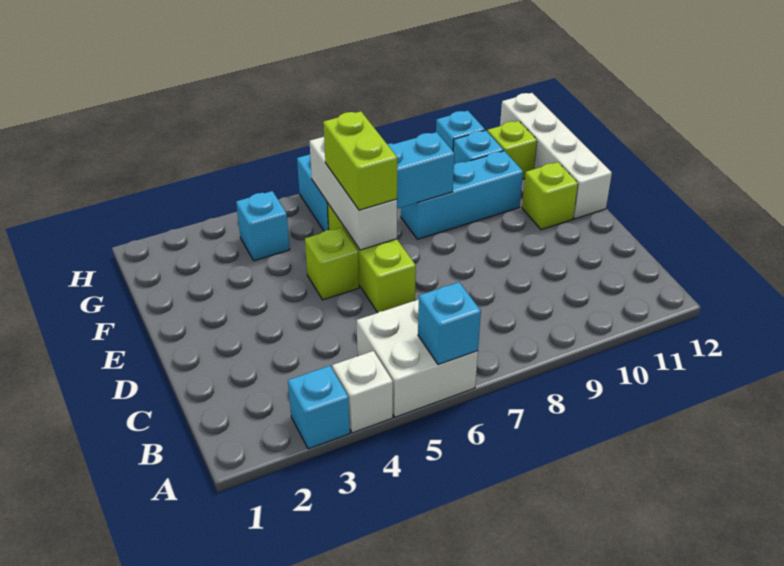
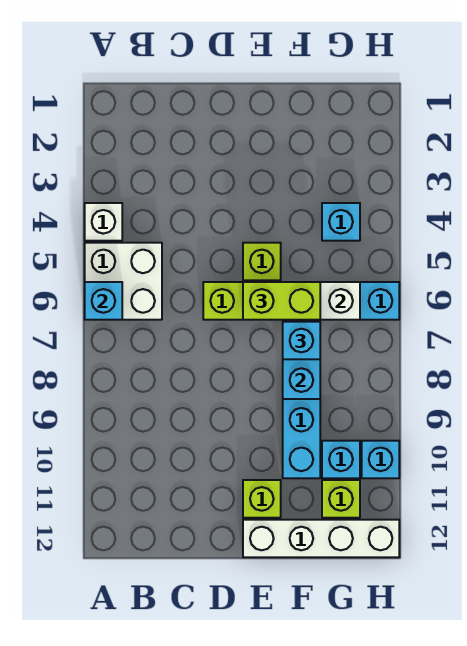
cyan 1x1 brick [288,366,350,449] -> cyan 1x1 brick moved to [283,322,320,359]

